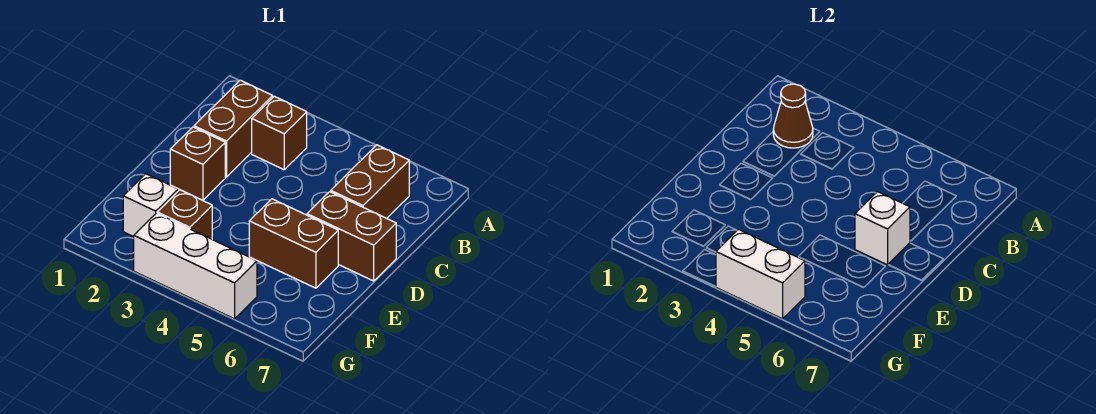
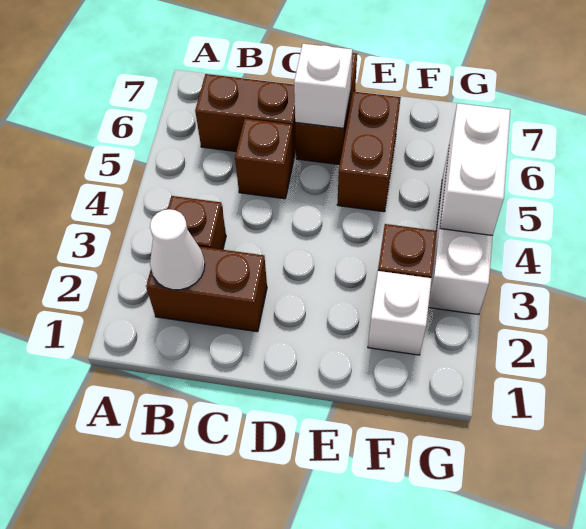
brown 1x1 cone [773,84,813,148] -> white 1x1 cone [150,209,205,290]
brown 1x1 brick [170,127,225,200] -> brown 1x1 brick moved to [235,119,294,199]

